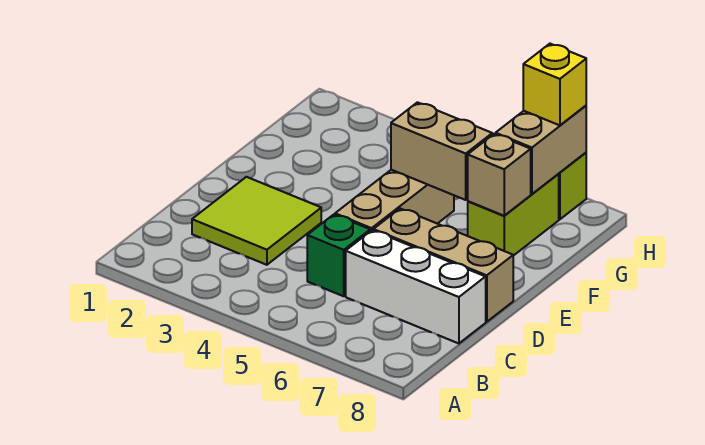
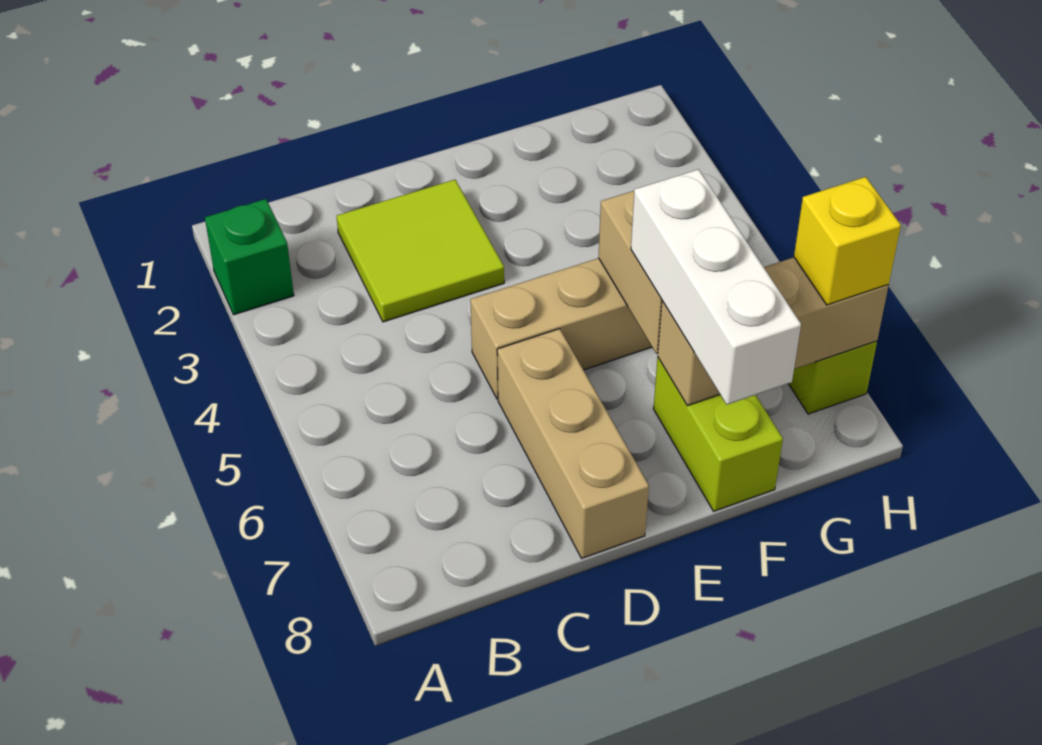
green 1x1 brick [307,215,370,296] -> green 1x1 brick moved to [205,199,294,315]
white 1x3 brick [346,230,486,343] -> white 1x3 brick moved to [631,169,801,405]
lime 1x2 brick [468,174,559,256] -> lime 1x2 brick turned to [653,357,783,511]

